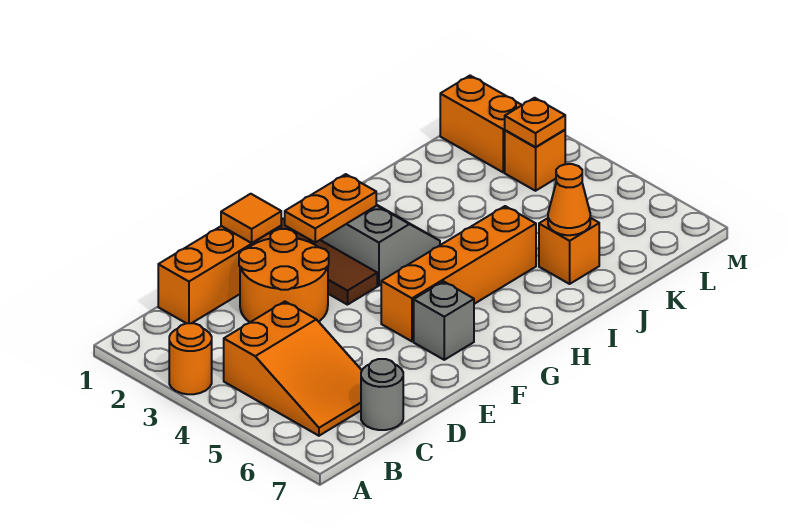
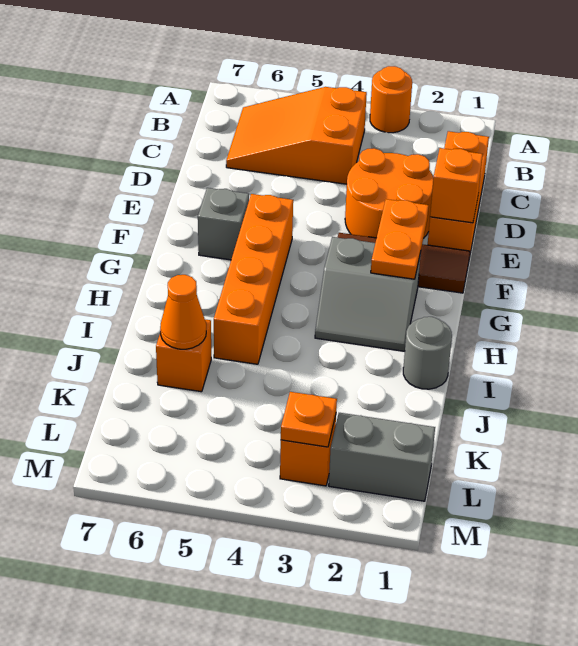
grey 1x1 round brick [361,359,403,430] -> grey 1x1 round brick moved to [403,317,452,389]
orange 1x1 tile [221,194,281,243] -> orange 1x1 brick [430,148,483,223]
orange 1x2 brick [440,76,522,172] -> grey 1x2 brick [329,413,435,501]

